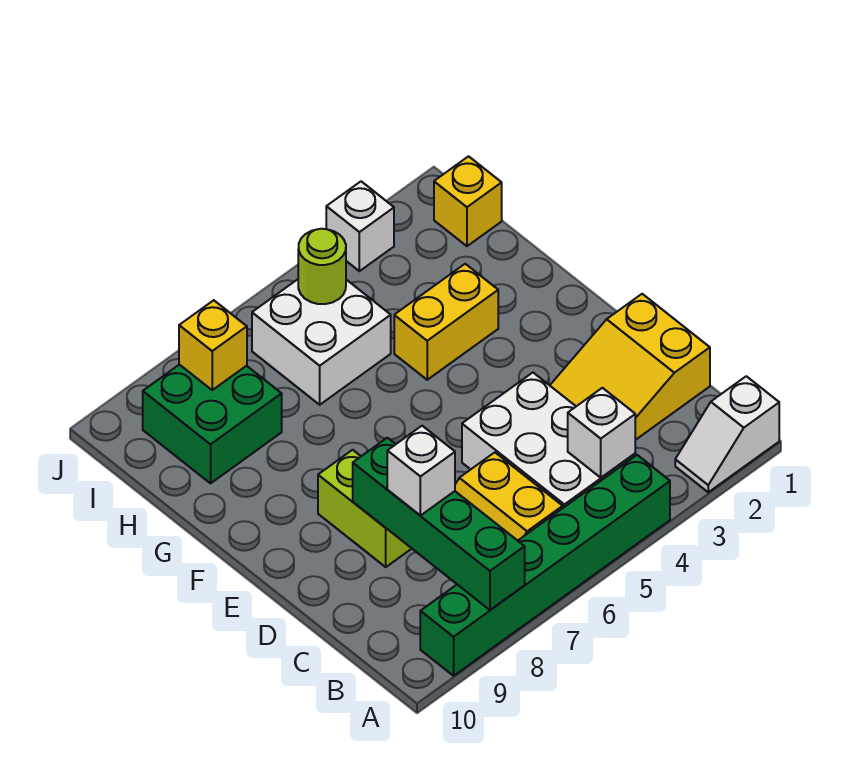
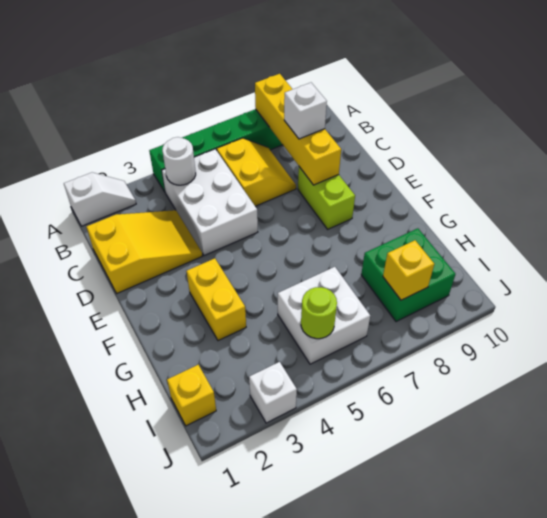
green 1x4 brick [353,438,525,610] -> yellow 1x4 brick [255,74,341,185]
white 1x1 brick [568,388,635,478] -> white 1x1 round brick [162,137,196,185]
yellow 1x2 brick [394,264,498,380] -> yellow 1x2 brick turned to [186,258,246,341]

